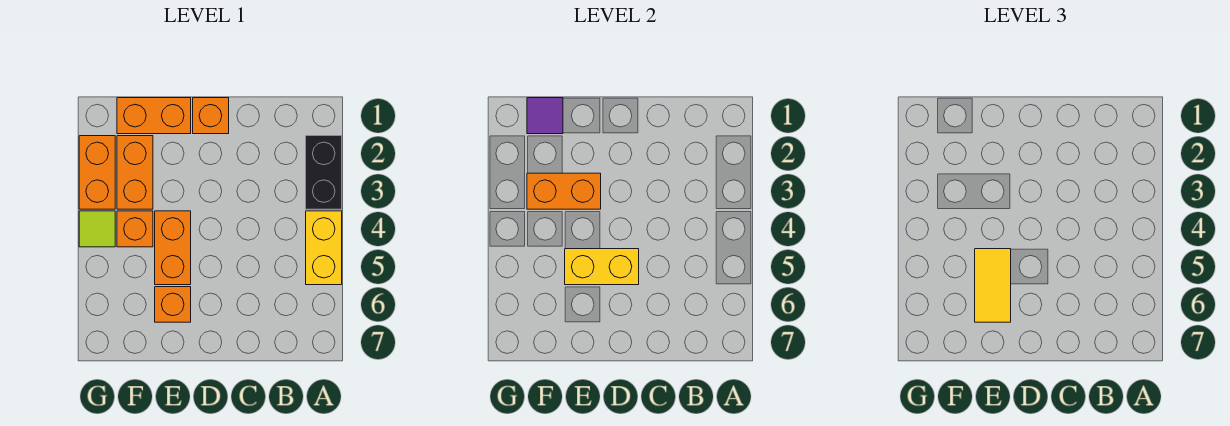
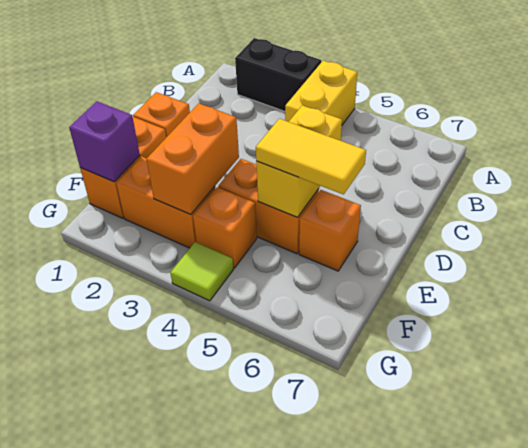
yellow 1x2 brick [306,211,342,285] -> yellow 1x2 brick turned to [285,61,357,125]
purple 1x1 tile [527,98,563,134] -> purple 1x1 brick [69,101,140,182]
orange 1x2 brick [79,136,115,209] -> none

